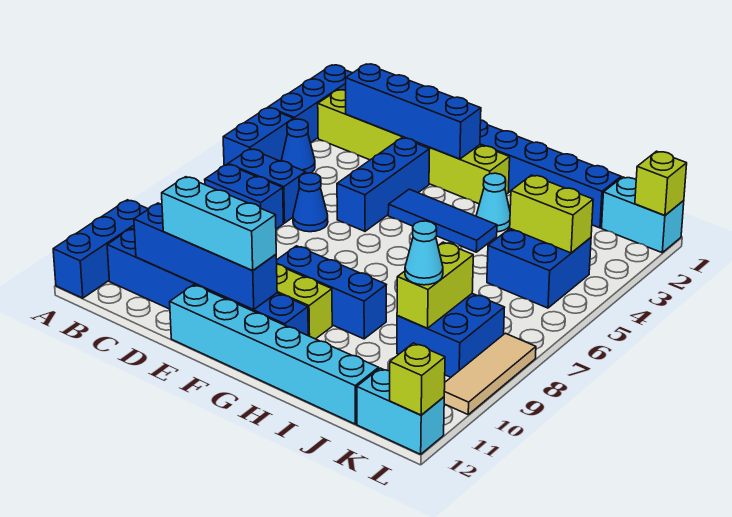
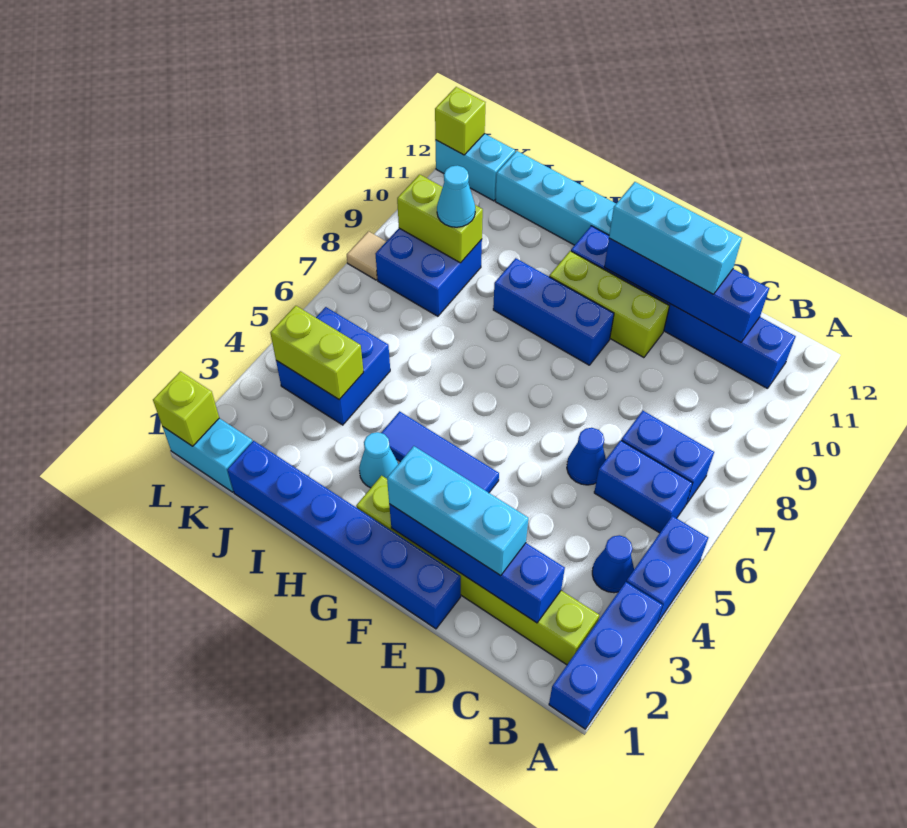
blue 1x3 brick [53,200,148,298] -> none
none -> cyan 1x3 brick [387,446,528,576]
blue 1x3 brick [337,138,430,231] -> none
lime 1x2 brick [397,242,473,328] -> lime 1x2 brick turned to [397,174,483,263]
tan 1x3 tile [444,333,536,414] -> tan 1x1 tile [347,231,386,280]

